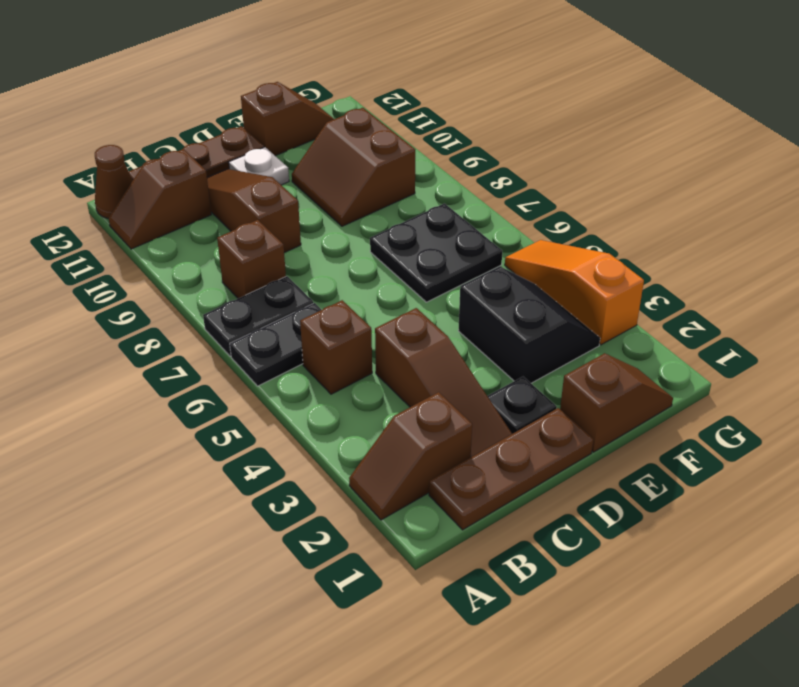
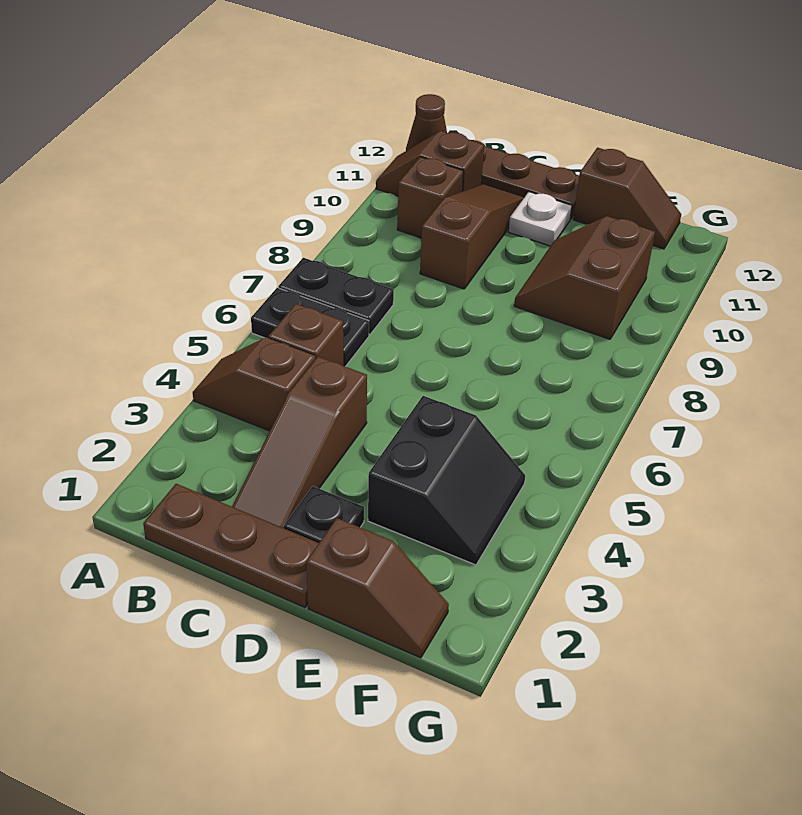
brown 1x2 slope [349,392,472,520] -> brown 1x2 slope moved to [193,337,315,431]
brown 1x1 brick [217,220,286,298] -> brown 1x1 brick moved to [397,157,463,238]
black 2x2 plate [370,203,502,302] -> none
orange 1x3 slope [505,240,644,345] -> none

